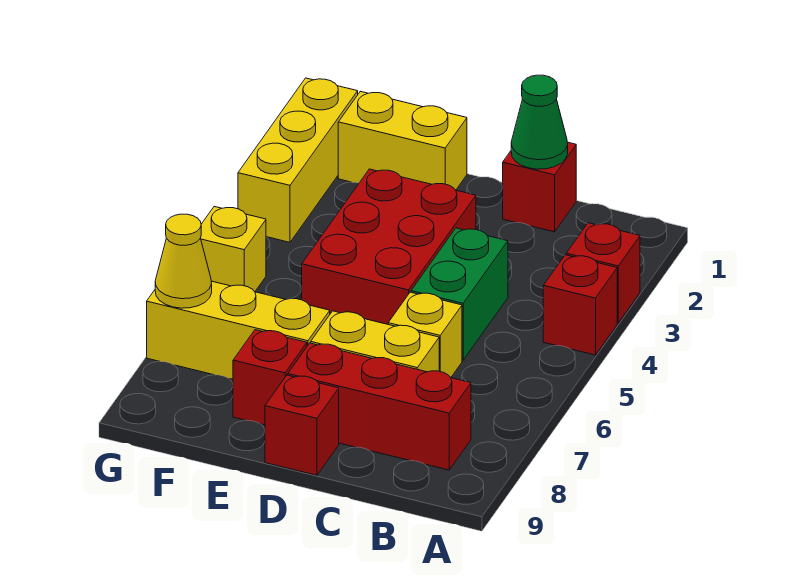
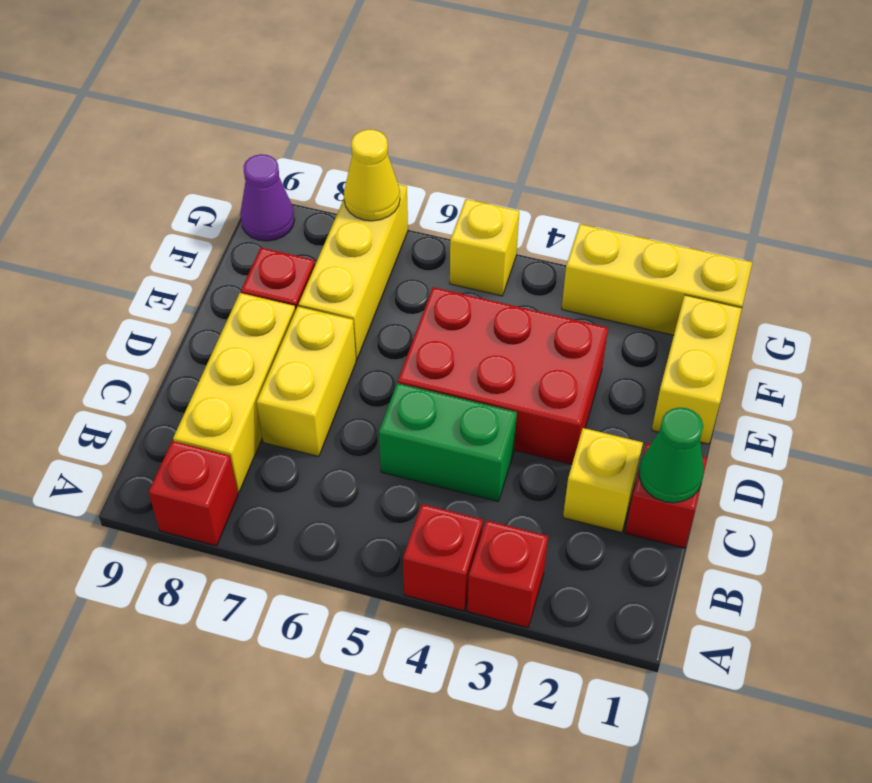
red 1x3 brick [288,343,471,470] -> yellow 1x3 brick [173,293,295,493]
yellow 1x1 brick [388,292,462,378] -> yellow 1x1 brick moved to [563,428,643,532]
red 1x1 brick [265,375,339,475] -> red 1x1 brick moved to [149,441,238,546]
none -> purple 1x1 cone [240,154,294,241]

